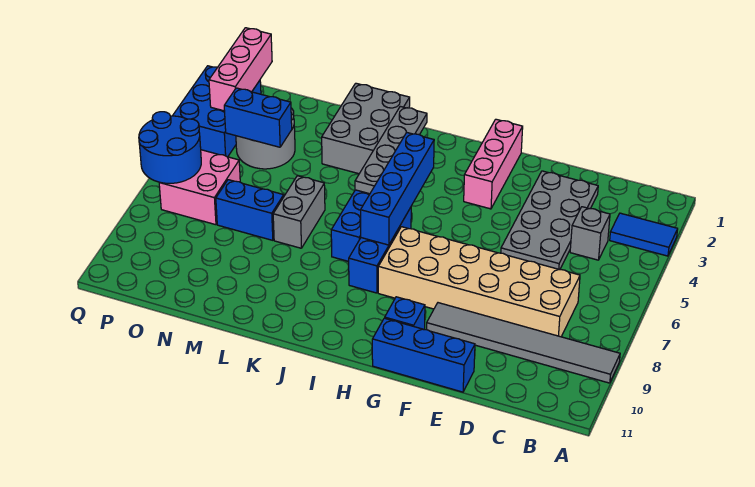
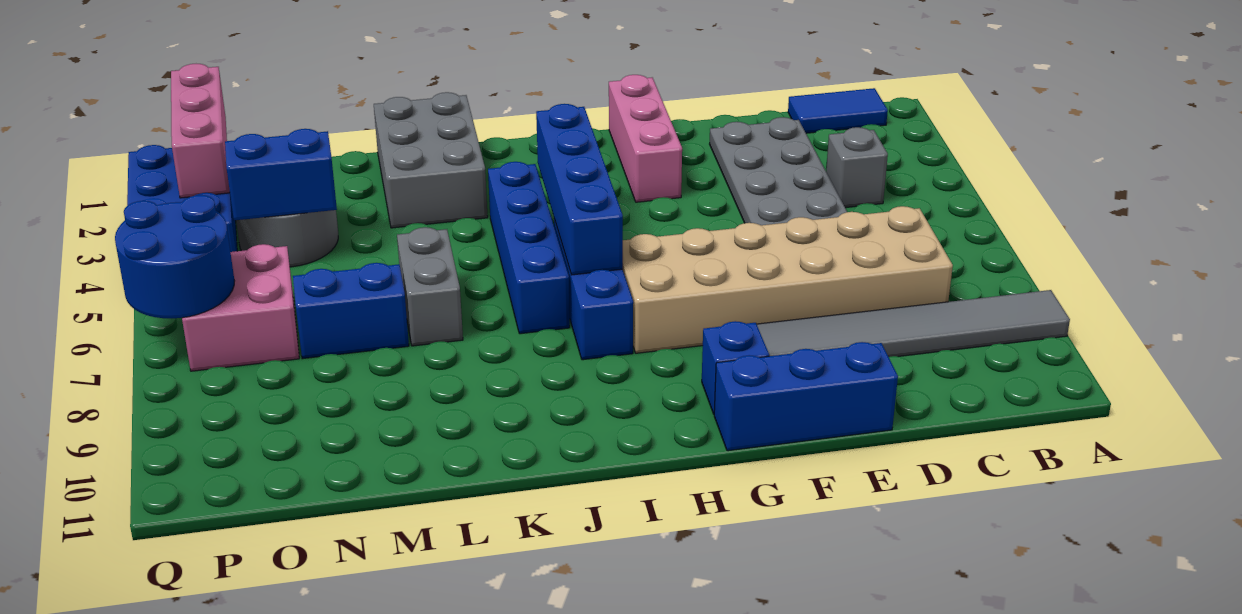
blue 1x2 tile [610,213,678,256] -> blue 1x2 tile moved to [788,88,888,133]
grey 1x4 plate [355,106,427,194] -> none

